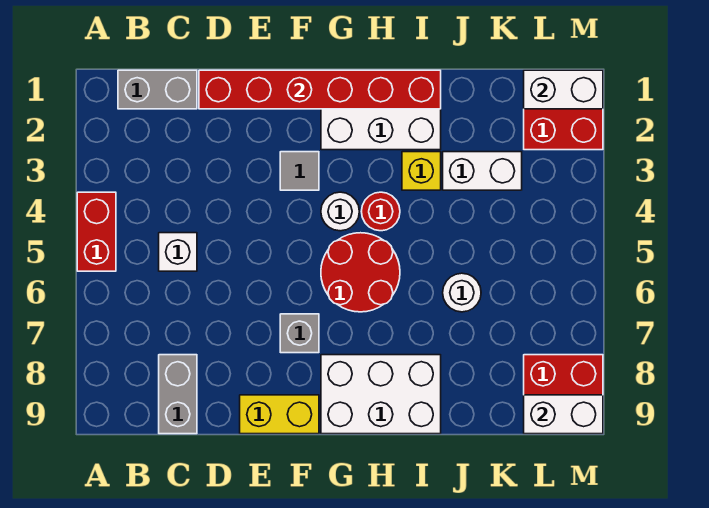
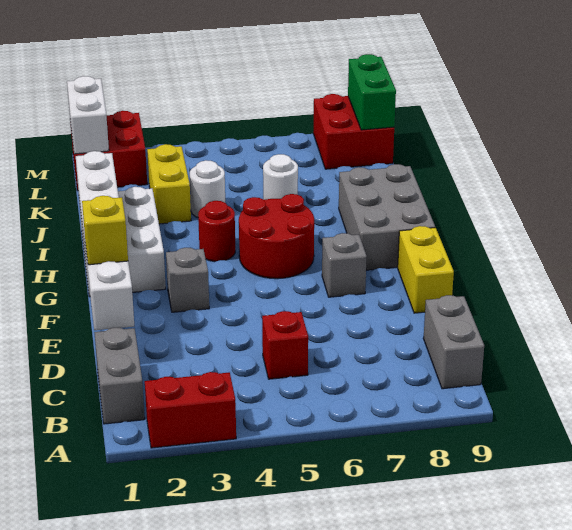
red 1x2 brick [77,192,116,271] -> red 1x2 brick moved to [145,372,236,448]
white 1x1 brick [159,233,197,271] -> red 1x1 brick [262,311,308,379]
grey 1x2 brick [159,355,197,434] -> grey 1x2 brick turned to [423,295,484,389]
red 1x6 brick [199,70,441,109] -> white 1x6 brick [76,151,134,330]
grey 1x1 tile [280,152,319,190] -> grey 1x1 brick [166,248,209,312]
white 1x1 round brick [321,192,359,231] -> white 1x1 round brick moved to [190,160,225,217]
white 2x3 brick [321,355,441,434] -> grey 2x3 brick [339,164,435,270]
yellow 1x1 brick [402,152,441,190] -> yellow 1x1 brick moved to [82,196,128,265]
white 1x2 brick [443,152,522,190] -> yellow 1x2 brick [147,144,191,224]
white 1x2 brick [524,395,603,434] -> green 1x2 brick [348,54,396,130]

